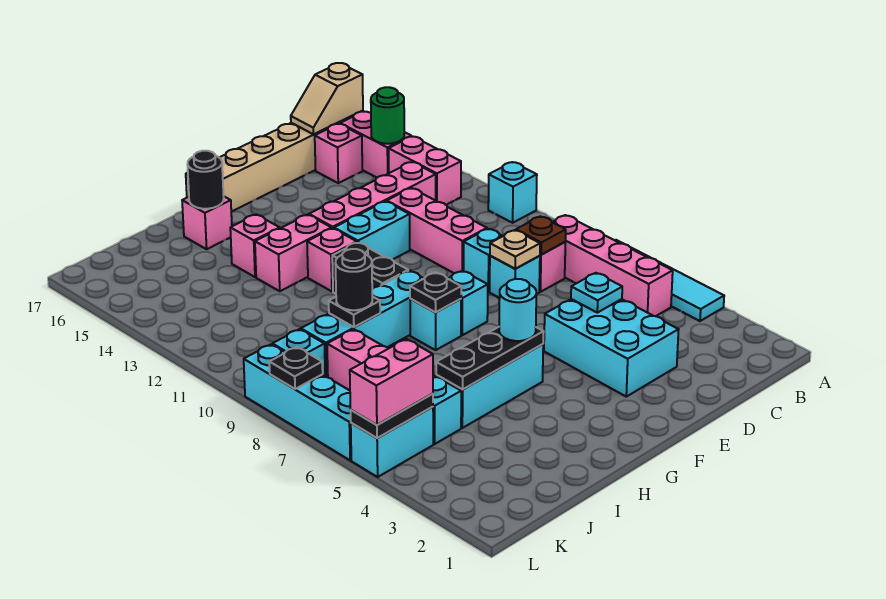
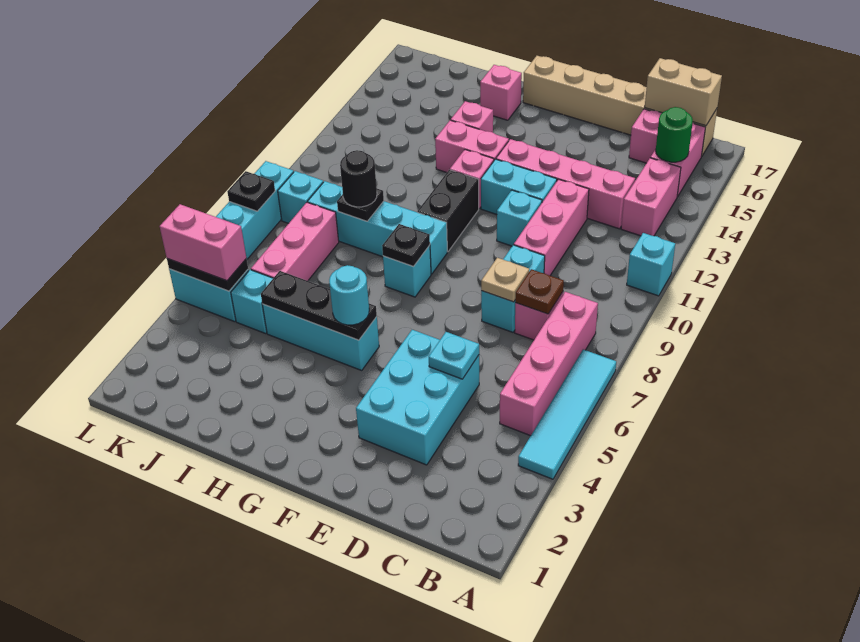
tan 1x2 slope [291,63,363,134] -> tan 1x2 brick [645,58,722,126]
cyan 1x1 brick [448,271,488,335] -> cyan 1x1 brick moved to [497,190,542,246]
black 1x1 round brick [187,151,224,209] -> none

